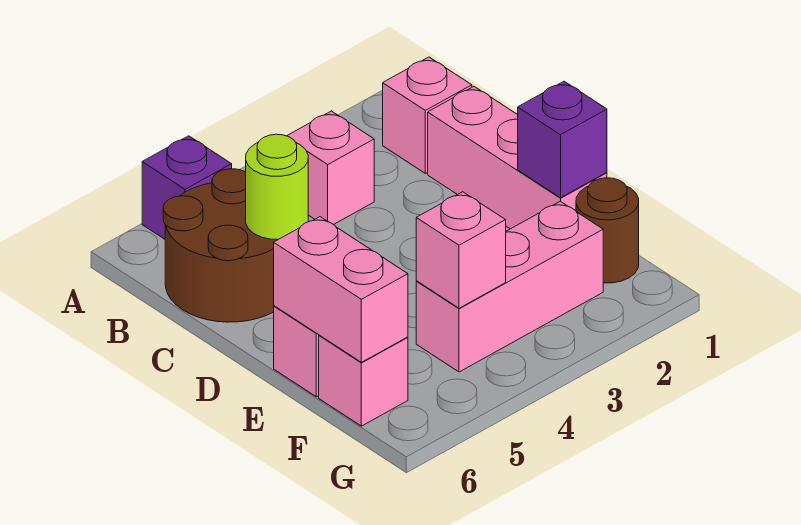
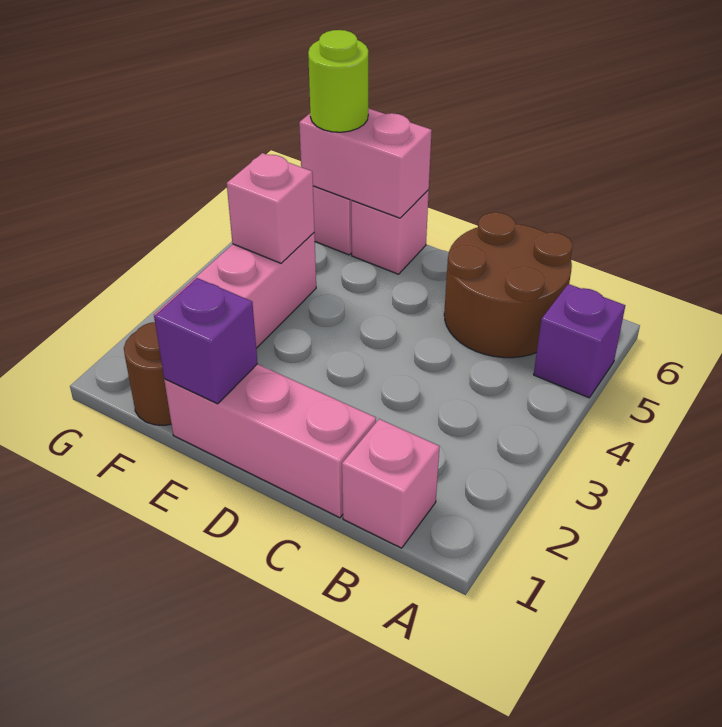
pink 1x1 brick [287,111,374,225] -> none
lime 1x1 round brick [246,134,308,240] -> lime 1x1 round brick moved to [308,30,368,132]

